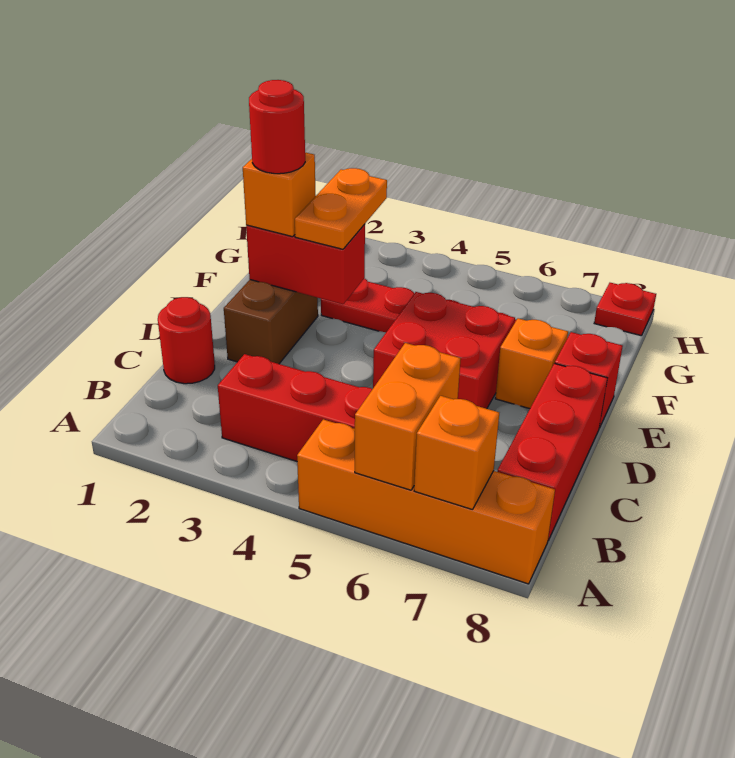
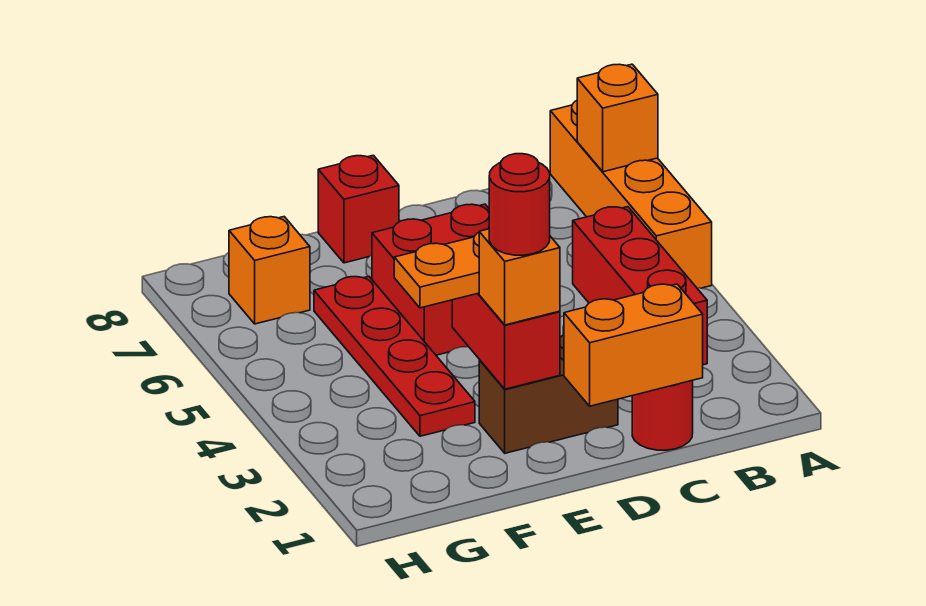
orange 1x2 brick [355,343,461,490] -> orange 1x2 brick moved to [564,284,703,406]
red 1x3 brick [497,363,607,540] -> none
orange 1x1 brick [495,318,568,409] -> orange 1x1 brick moved to [229,217,310,324]
red 1x1 plate [594,283,656,336] -> none

